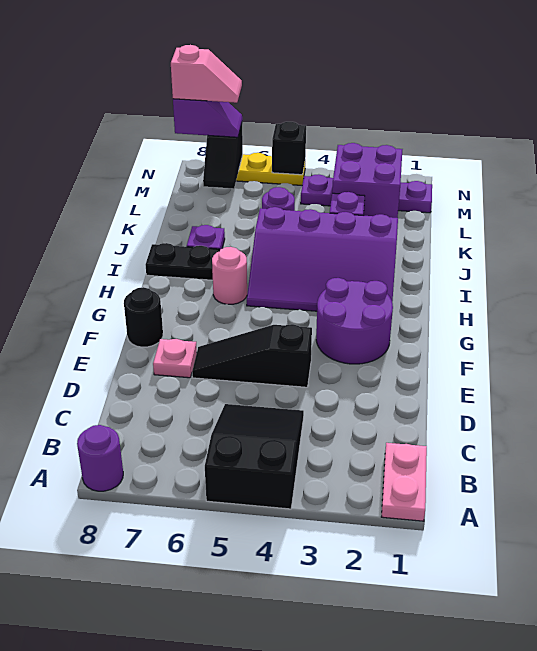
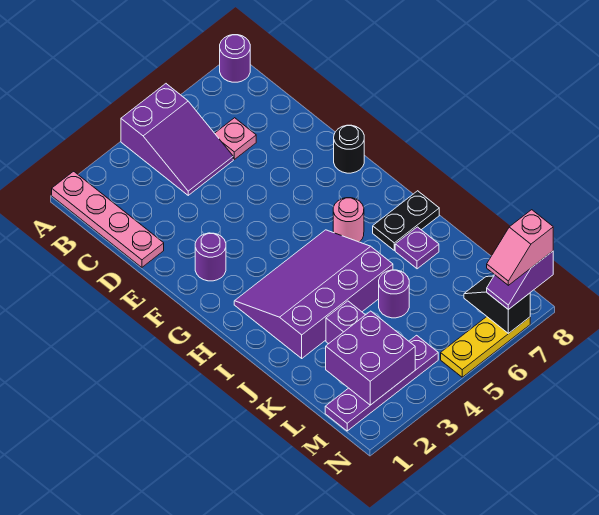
pink 1x2 plate [382,443,427,521] -> pink 1x4 plate [52,171,164,267]
black 2x3 slope [205,404,304,509] -> purple 2x3 slope [121,84,233,195]
black 1x3 slope [192,324,312,387] -> none
pink 1x1 plate [153,339,197,378] -> pink 1x1 plate moved to [215,118,256,159]
purple 2x2 round brick [316,278,393,364] -> purple 1x1 round brick [195,233,226,281]
black 1x1 brick [272,122,306,175] -> none

